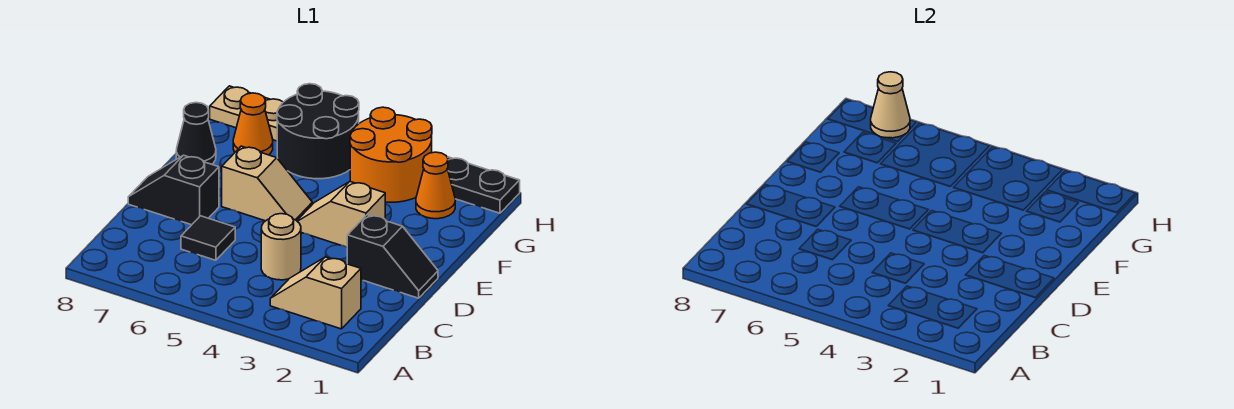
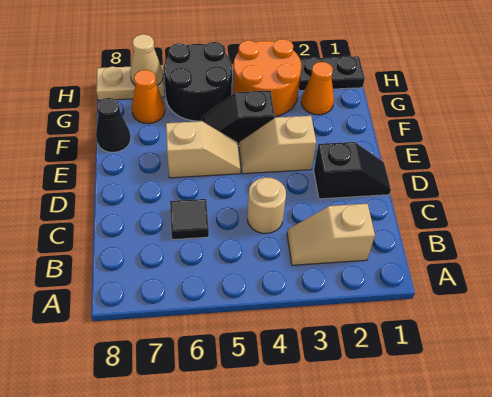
black 1x2 slope [128,155,219,225] -> black 1x2 slope moved to [202,91,275,146]

